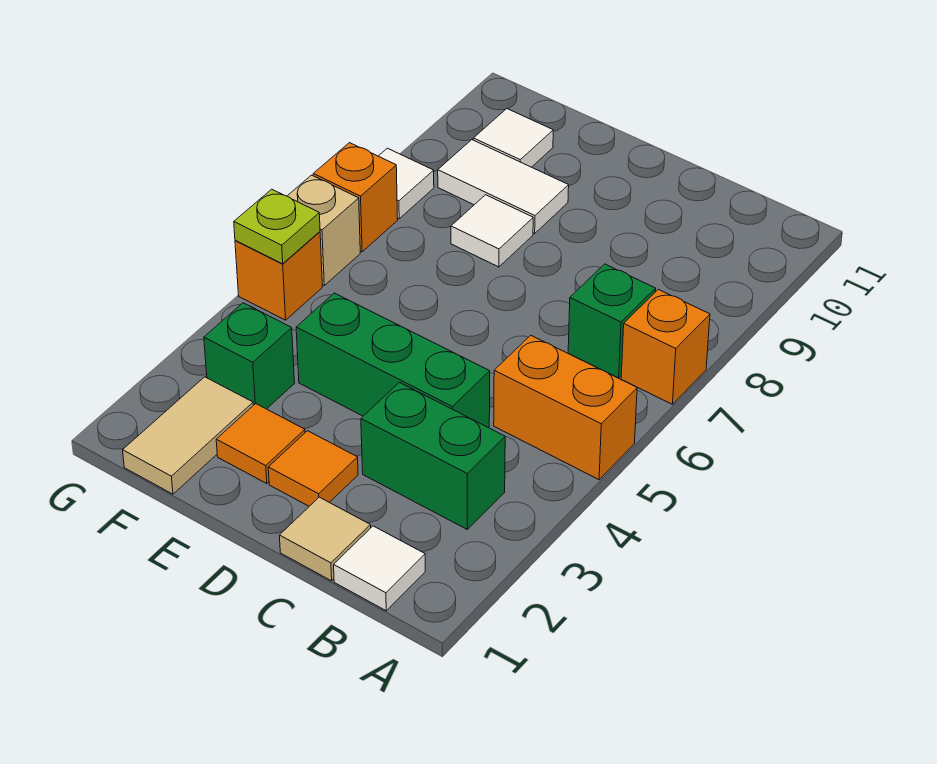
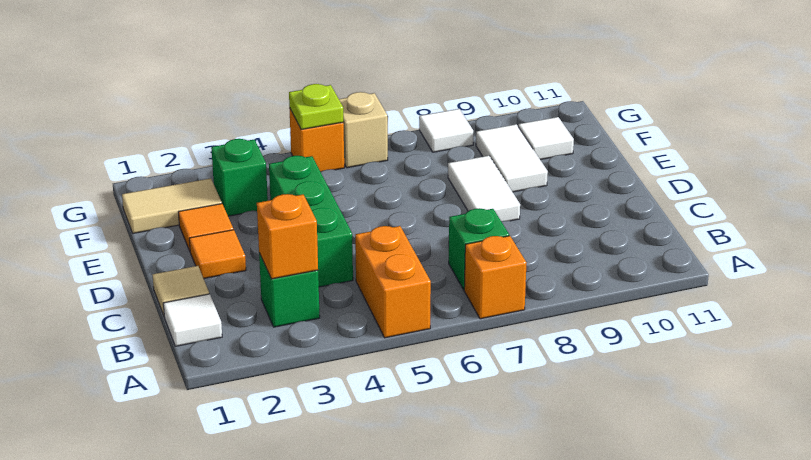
green 1x2 brick [361,382,505,529] -> green 1x1 brick [259,253,320,327]
white 1x1 tile [451,195,533,267] -> white 1x2 tile [448,156,520,222]
orange 1x1 brick [313,143,398,252] -> orange 1x1 brick moved to [257,194,318,279]

